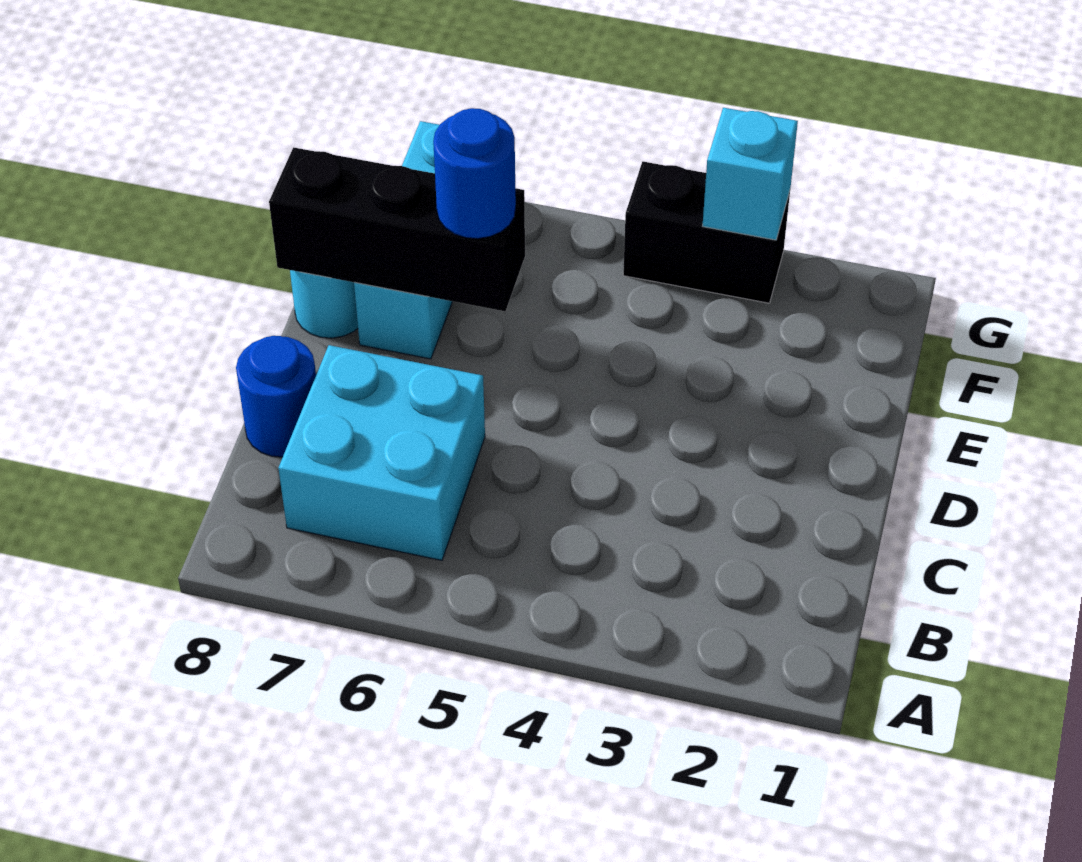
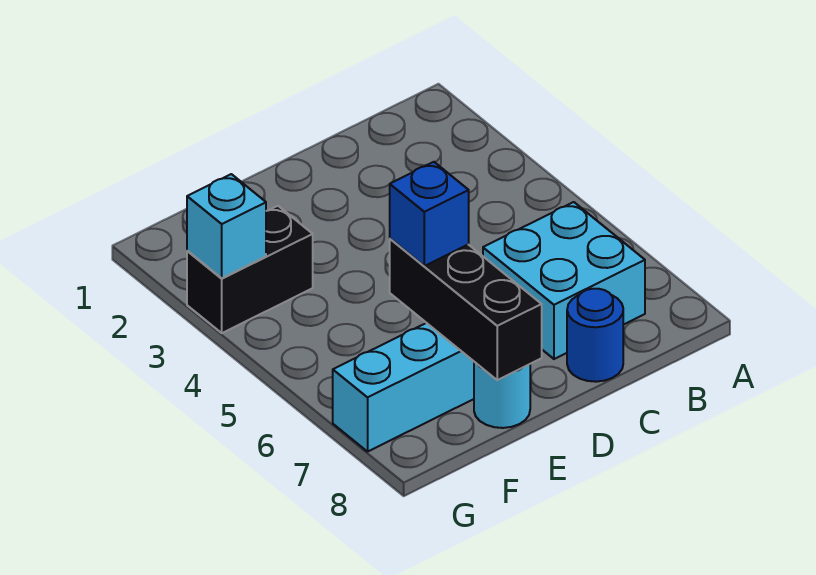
blue 1x1 round brick [433,108,516,239] -> blue 1x1 brick [390,162,469,266]
black 1x2 brick [623,162,790,303] -> black 1x2 brick turned to [187,206,313,333]

